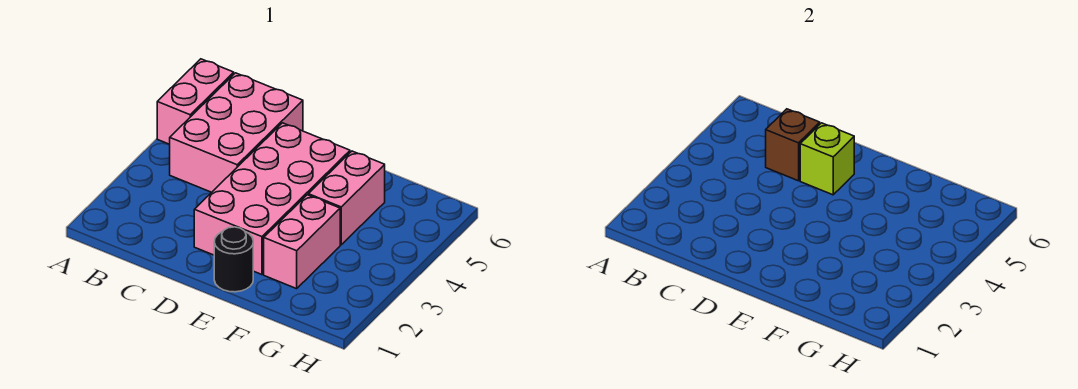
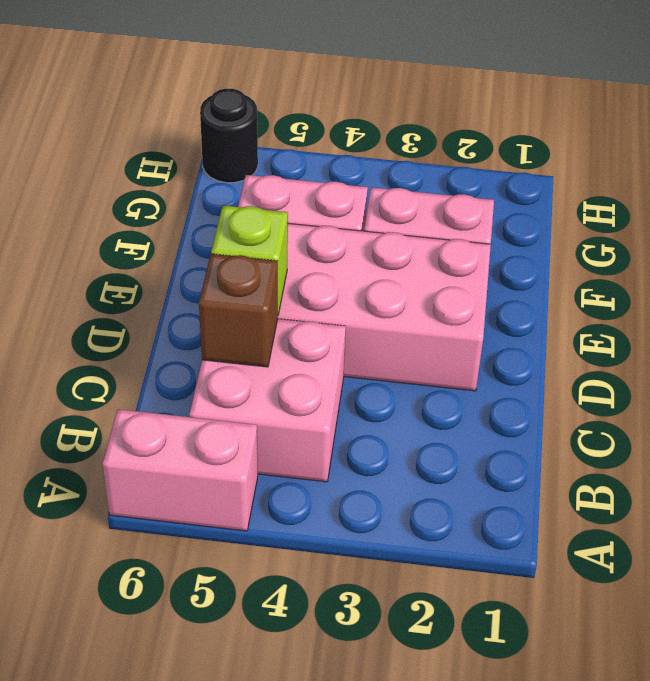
pink 2x3 brick [170,73,303,192] -> pink 2x2 brick [189,319,346,482]
black 1x1 round brick [214,227,253,292] -> black 1x1 round brick moved to [200,89,258,183]

